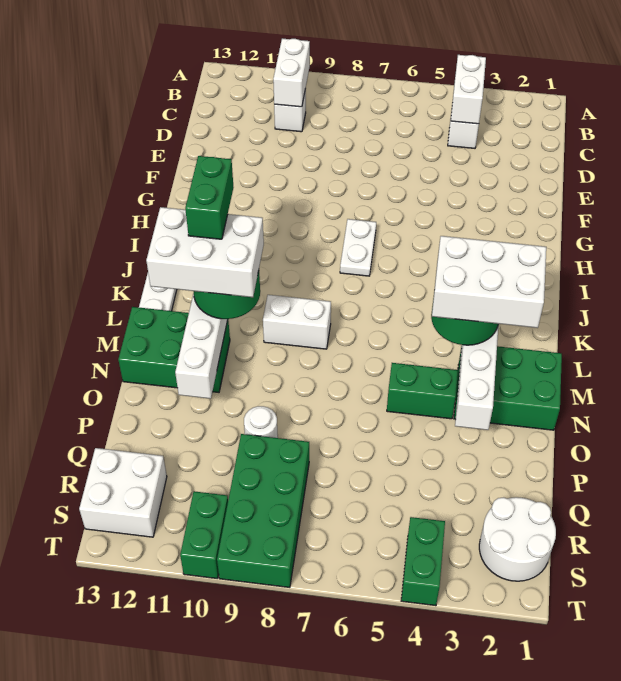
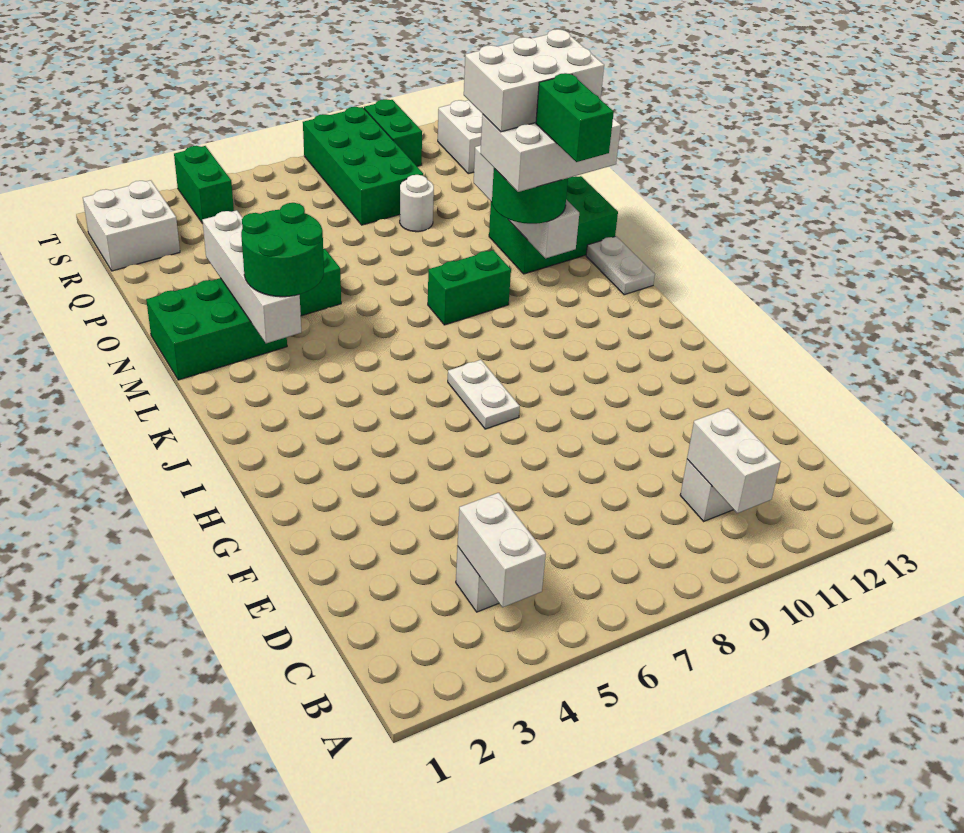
white 2x3 brick [432,236,546,328] -> white 2x3 brick moved to [464,29,604,132]
white 1x2 brick [263,295,331,349] -> green 1x2 brick [428,250,511,325]
white 2x2 round brick [479,497,556,581] -> white 2x2 brick [83,180,180,271]

